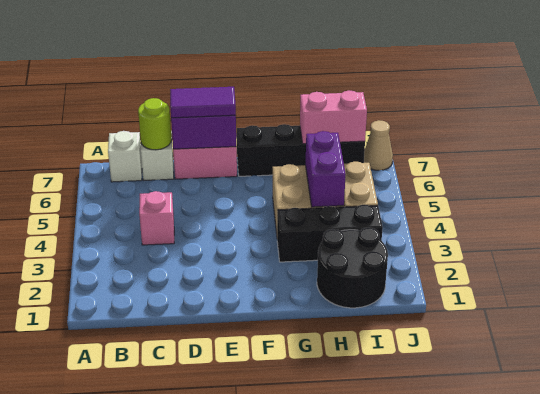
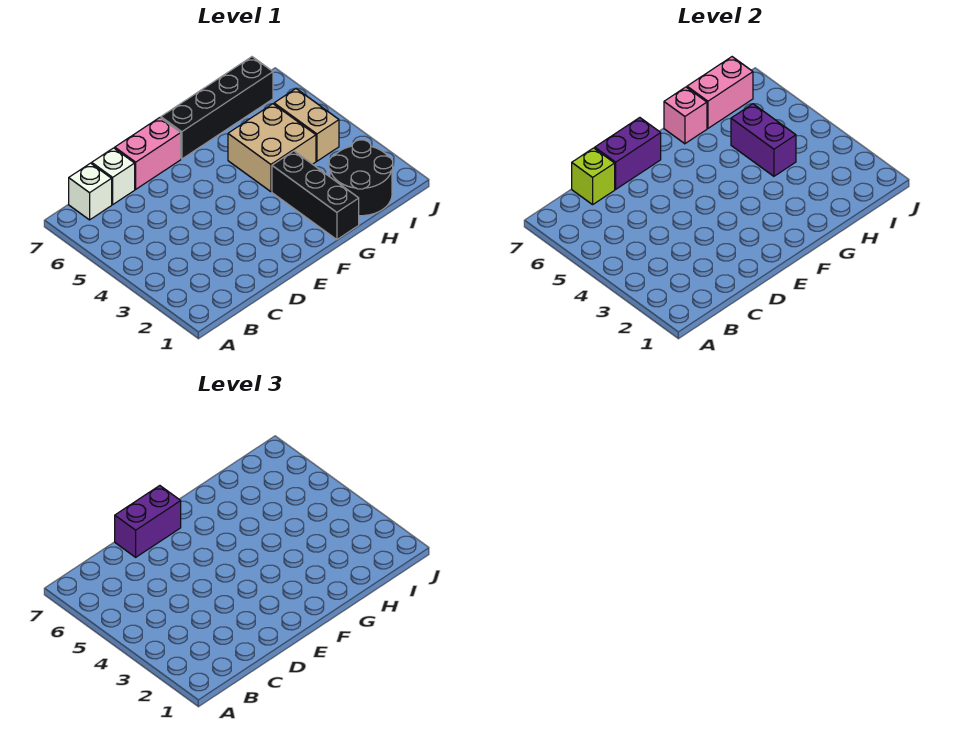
pink 1x1 brick [139,191,174,245] -> pink 1x1 brick moved to [664,87,707,144]
lime 1x1 round brick [138,98,172,150] -> lime 1x1 brick [572,148,615,205]
purple 1x2 tile [170,87,236,118] -> purple 1x2 brick [115,486,181,557]
black 1x3 brick [277,205,383,262] -> black 1x3 brick turned to [272,151,359,240]
tan 1x1 cone [364,120,393,170] -> none

